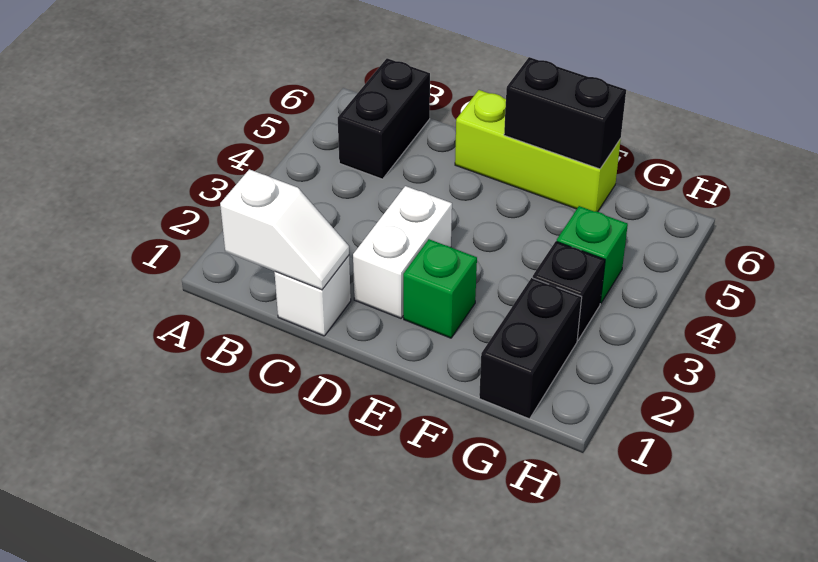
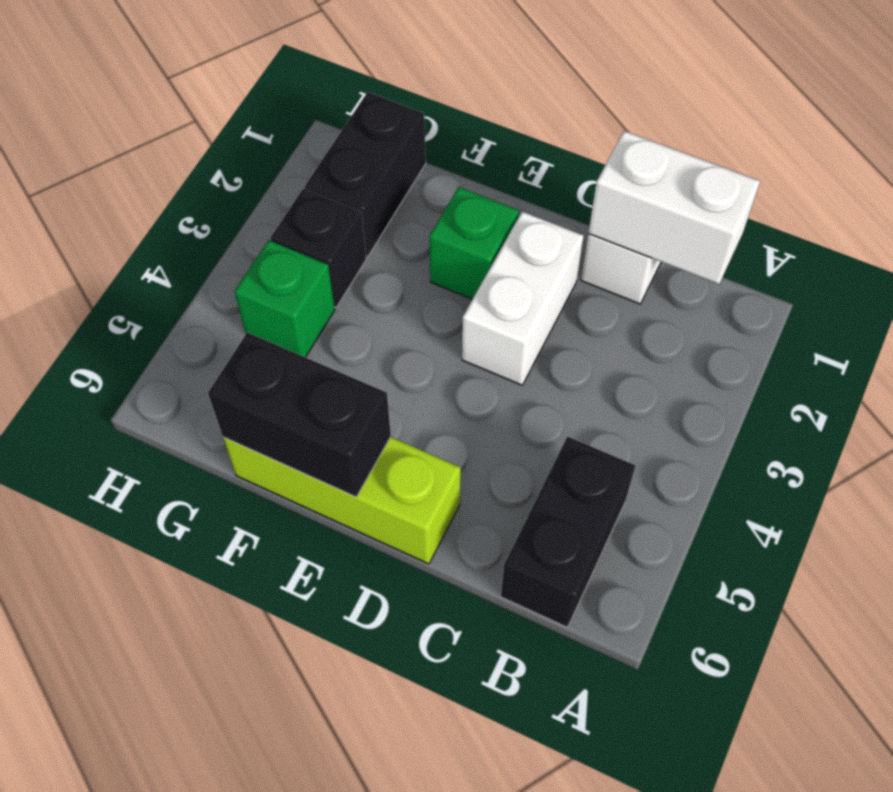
white 1x2 slope [220,169,349,290] -> white 1x2 brick [588,131,760,284]

